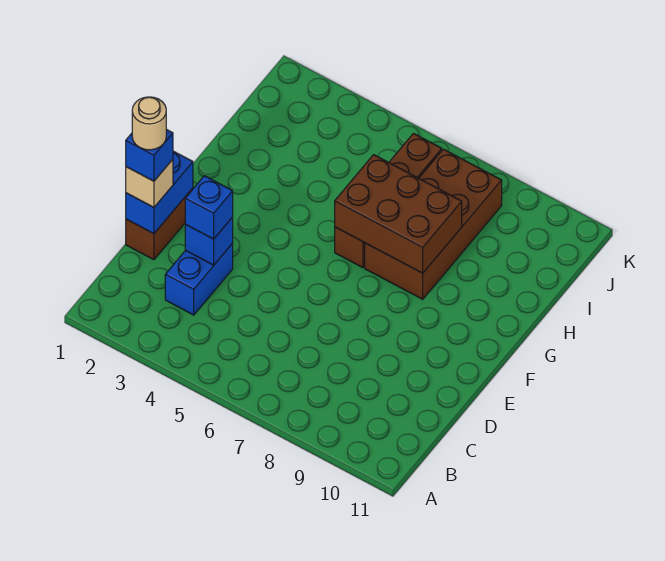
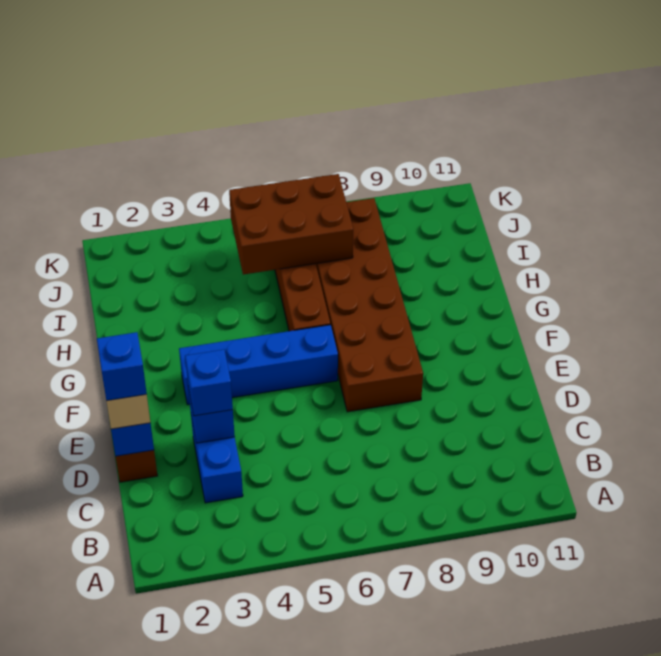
tan 1x1 round brick [132,97,166,150] -> none
none -> blue 1x4 brick [179,325,338,405]
brown 2x3 brick [335,155,462,273] -> brown 2x3 brick moved to [229,174,353,275]
brown 2x4 brick [365,149,502,299] -> brown 2x6 brick [316,198,423,412]

